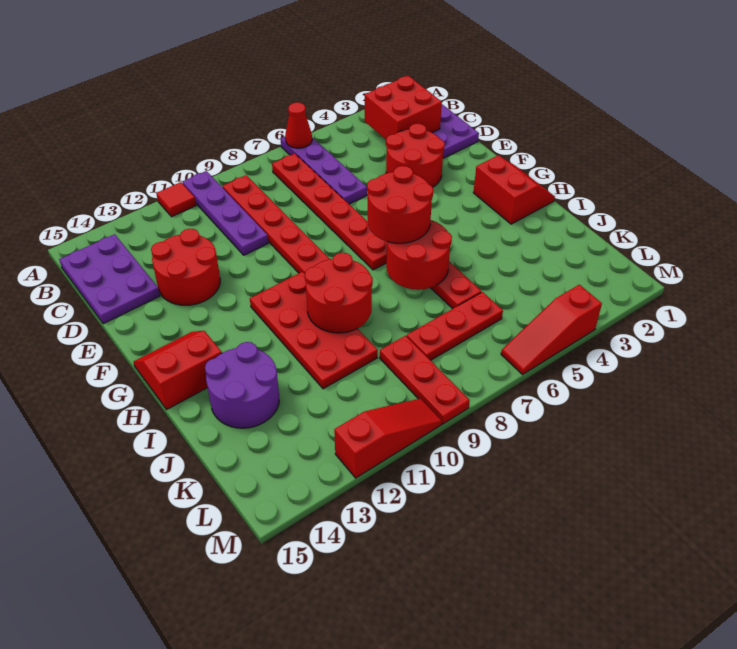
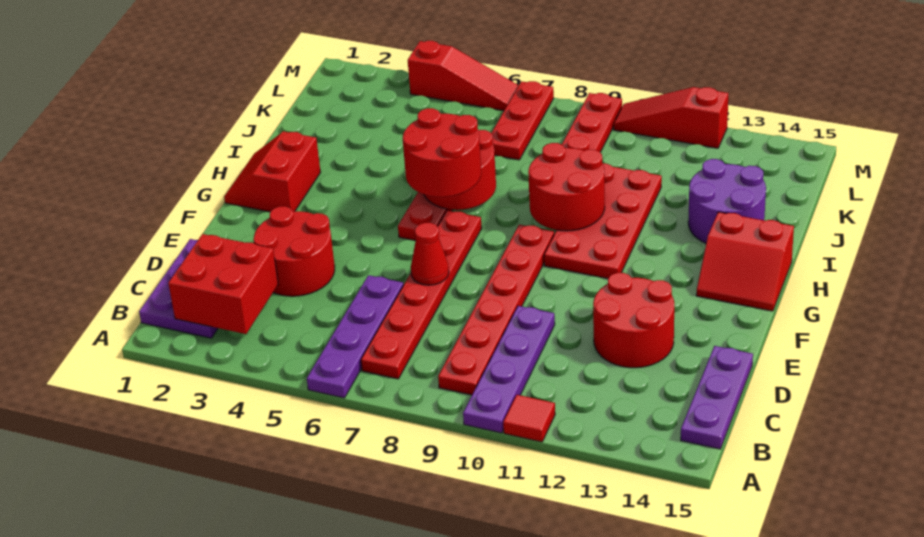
red 1x1 cone [285,102,312,148] -> red 1x1 cone moved to [411,223,449,285]
purple 2x3 plate [59,234,160,324] -> purple 1x3 plate [681,346,753,449]
red 1x3 plate [407,292,503,360] -> red 1x3 plate turned to [491,81,554,160]

